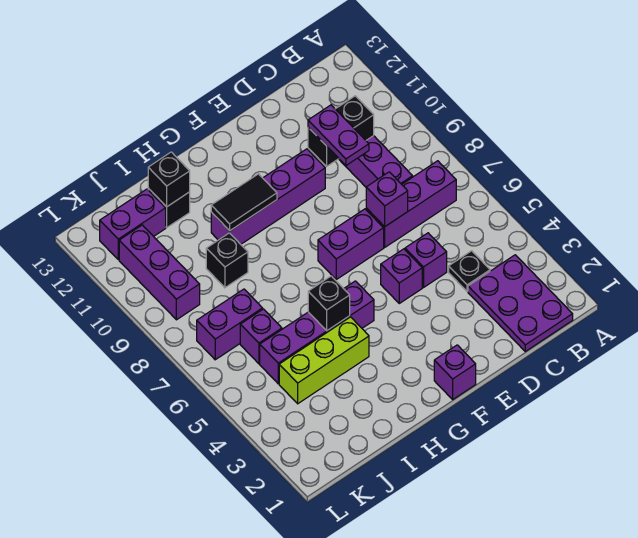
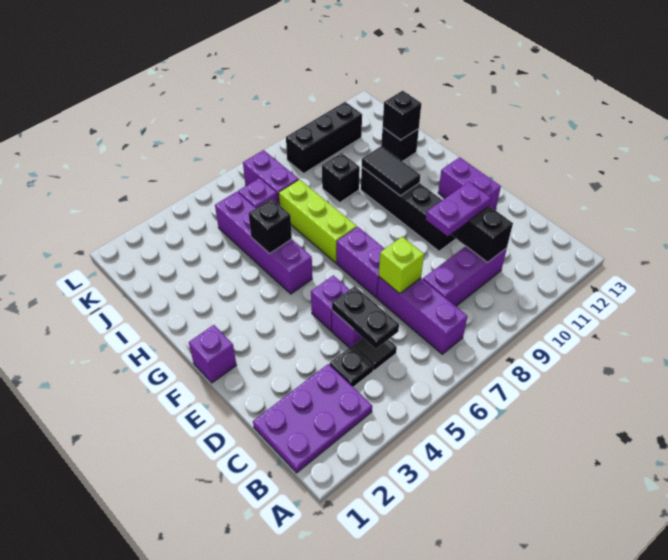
none -> black 1x1 tile [353,338,397,370]
none -> black 1x2 plate [332,286,399,349]
purple 1x1 brick [366,172,408,227] -> lime 1x1 brick [379,237,424,294]
purple 1x4 brick [211,149,325,244] -> black 1x4 brick [361,167,456,251]
lime 1x3 brick [279,317,369,404] -> lime 1x3 brick moved to [279,179,357,263]
purple 1x2 brick [100,189,166,260] -> purple 1x2 brick moved to [438,157,501,210]
purple 1x3 brick [119,225,200,320] -> black 1x3 brick [286,102,362,173]

